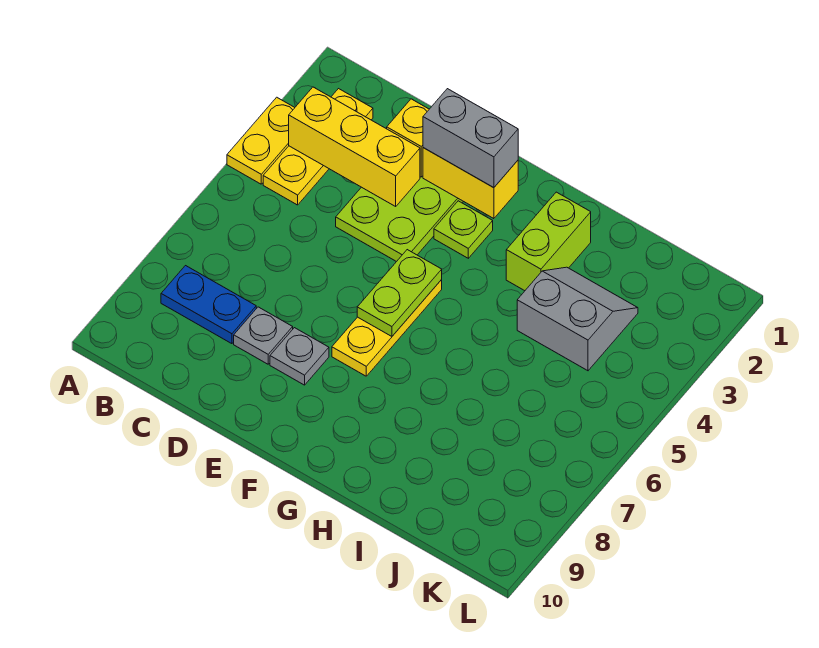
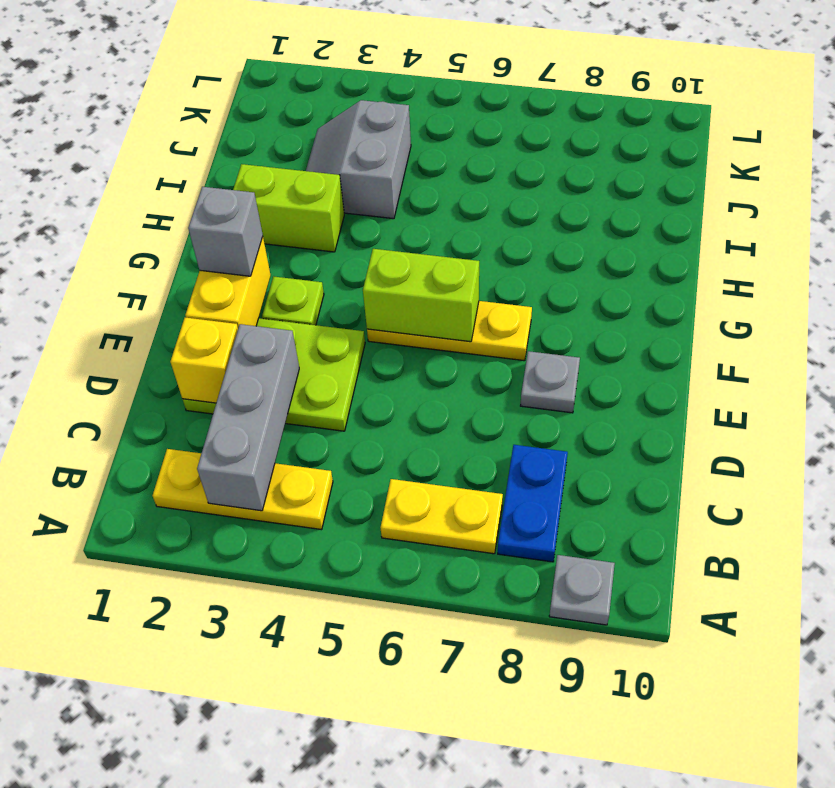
yellow 1x2 plate [227,97,295,184] -> yellow 1x2 plate moved to [381,479,503,554]
yellow 1x3 brick [289,87,420,206] -> grey 1x3 brick [197,324,299,511]
grey 1x1 plate [234,307,293,364] -> grey 1x1 plate moved to [549,555,615,625]
grey 1x2 brick [423,89,518,188] -> grey 1x1 brick [188,187,263,276]
lime 1x2 plate [357,250,442,336] -> lime 1x2 brick [363,249,479,342]

